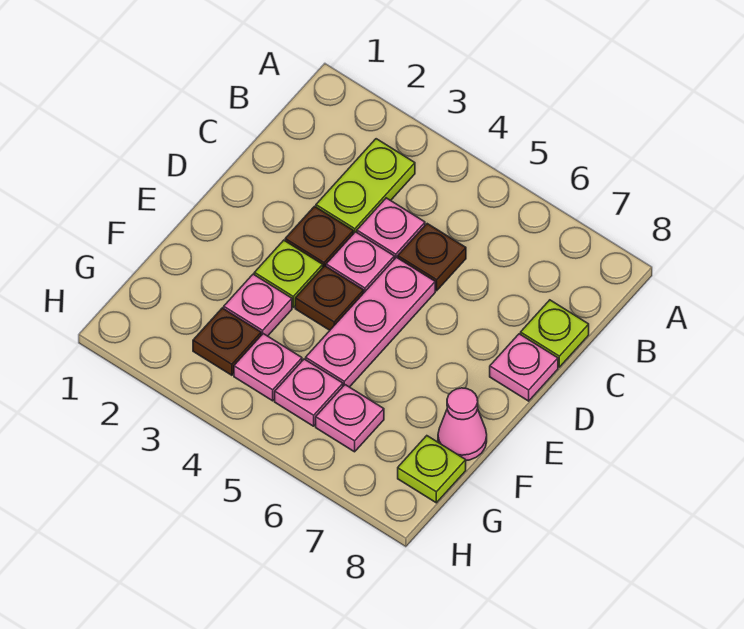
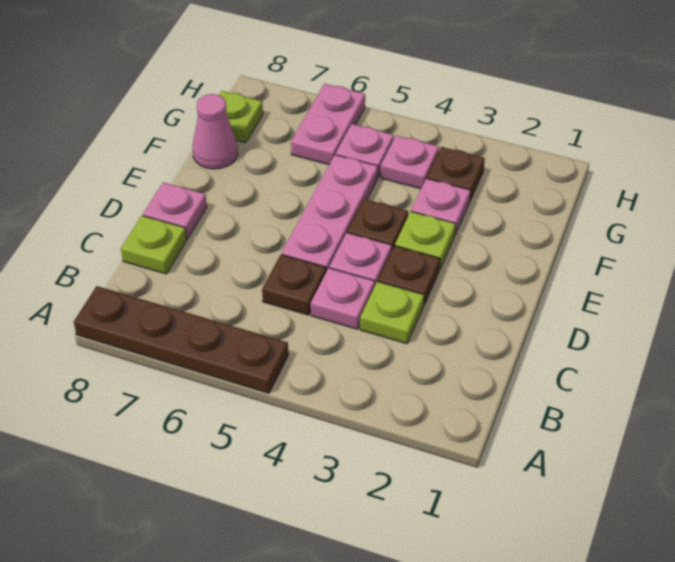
none -> brown 1x4 plate [74,286,288,393]
lime 1x2 plate [316,139,415,234] -> lime 1x1 plate [360,282,424,344]
pink 1x1 plate [316,385,384,452] -> pink 1x2 plate [291,84,365,165]

